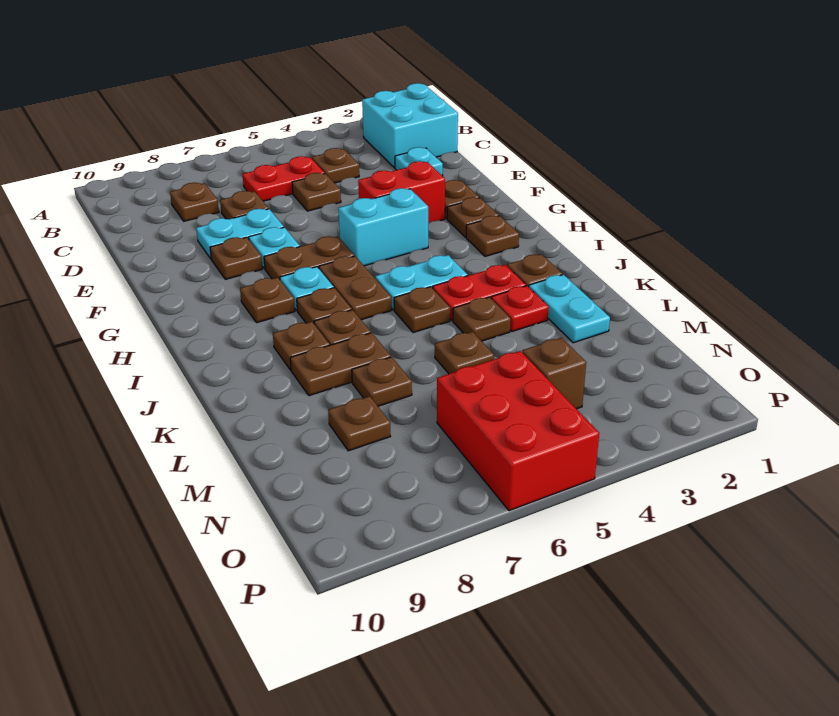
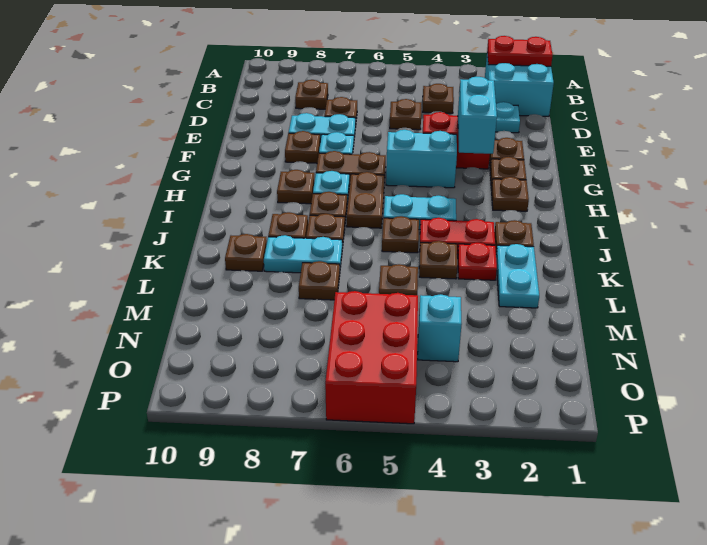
red 1x2 plate [242,156,325,201] -> red 1x2 plate moved to [487,36,553,66]
none -> cyan 1x2 brick [458,77,497,154]
brown 1x2 plate [290,333,391,396] -> cyan 1x2 plate [264,235,342,273]
brown 1x1 plate [328,396,391,451] -> brown 1x1 plate moved to [225,234,267,271]
brown 1x1 brick [522,338,586,409] -> cyan 1x1 brick [418,294,462,362]

